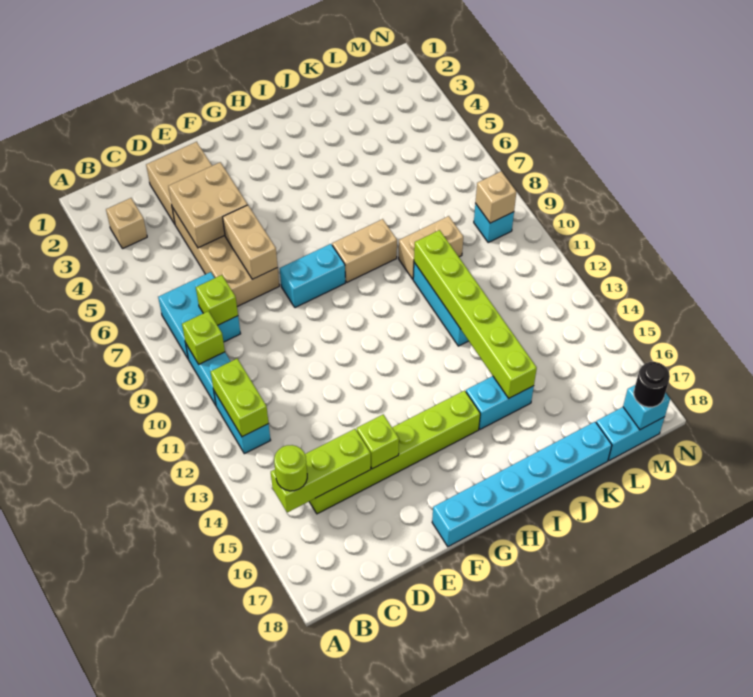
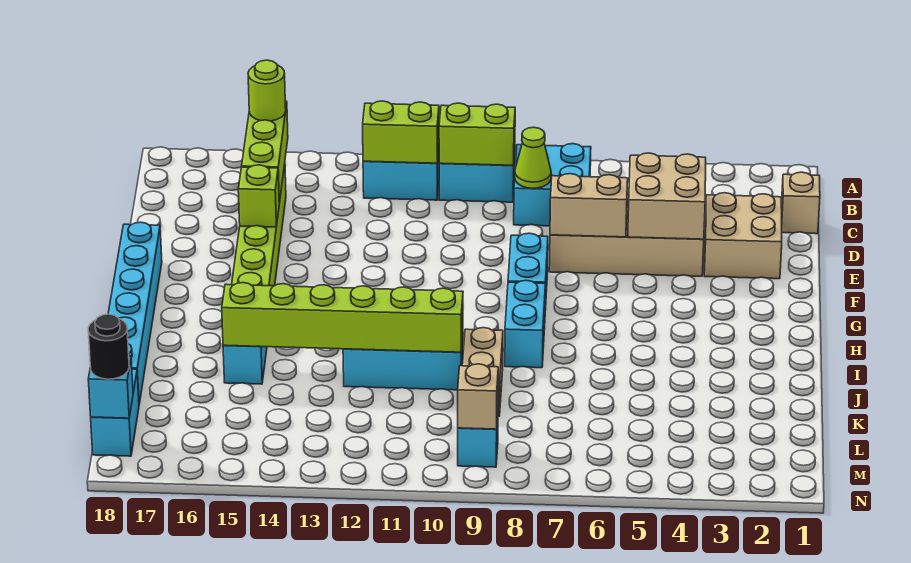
tan 1x1 brick [106,198,147,249] -> tan 1x1 brick moved to [781,172,820,234]
lime 1x1 brick [182,311,225,364] -> lime 1x2 brick [439,103,515,165]
lime 1x1 brick [196,275,238,325] -> lime 1x1 cone [515,127,551,188]
tan 1x2 brick [332,219,397,282] -> cyan 1x2 brick [505,280,545,368]

